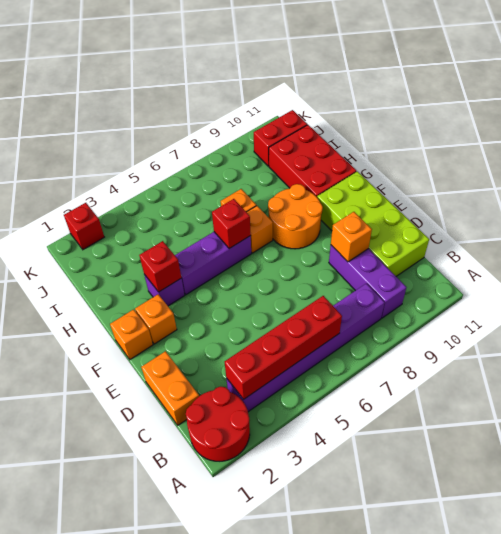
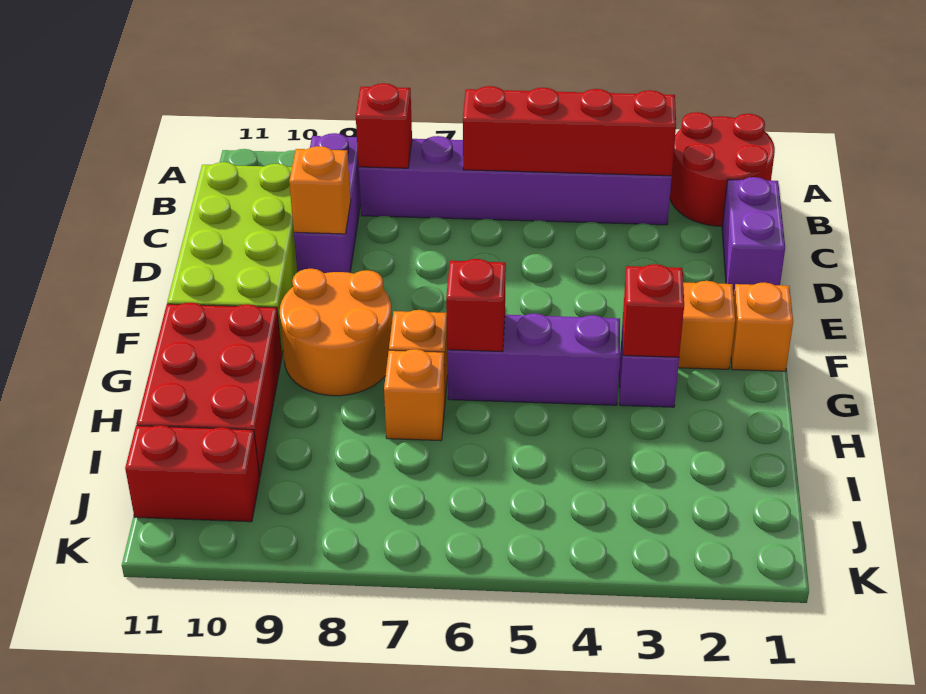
orange 1x2 brick [141,351,199,425] -> purple 1x2 brick [722,177,785,295]
red 1x1 brick [64,203,104,250] -> red 1x1 brick moved to [356,83,412,168]

